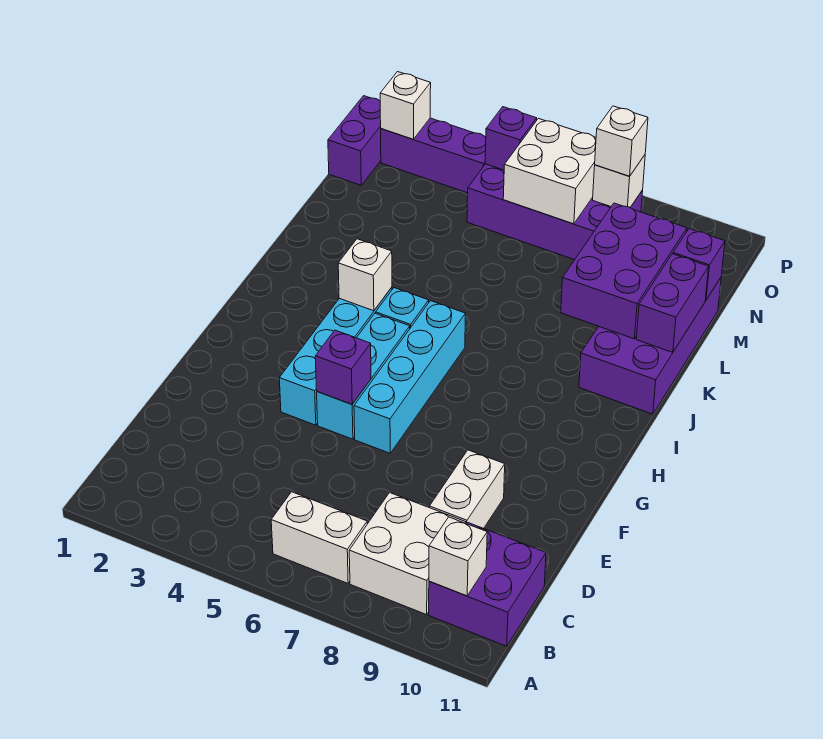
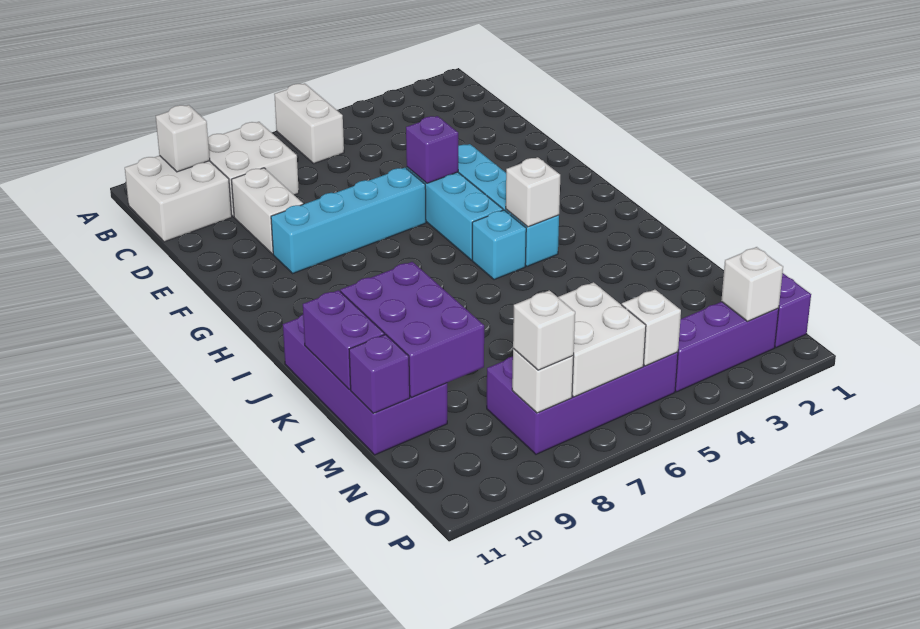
white 1x2 brick [271,492,367,583] -> white 1x2 brick turned to [274,84,344,163]
purple 2x2 brick [429,523,546,646] -> white 2x2 brick [125,156,232,242]
cyan 1x4 brick [354,301,465,453] -> cyan 1x4 brick turned to [271,168,426,273]
purple 1x1 brick [485,107,537,170] -> white 1x1 brick [622,290,681,366]

